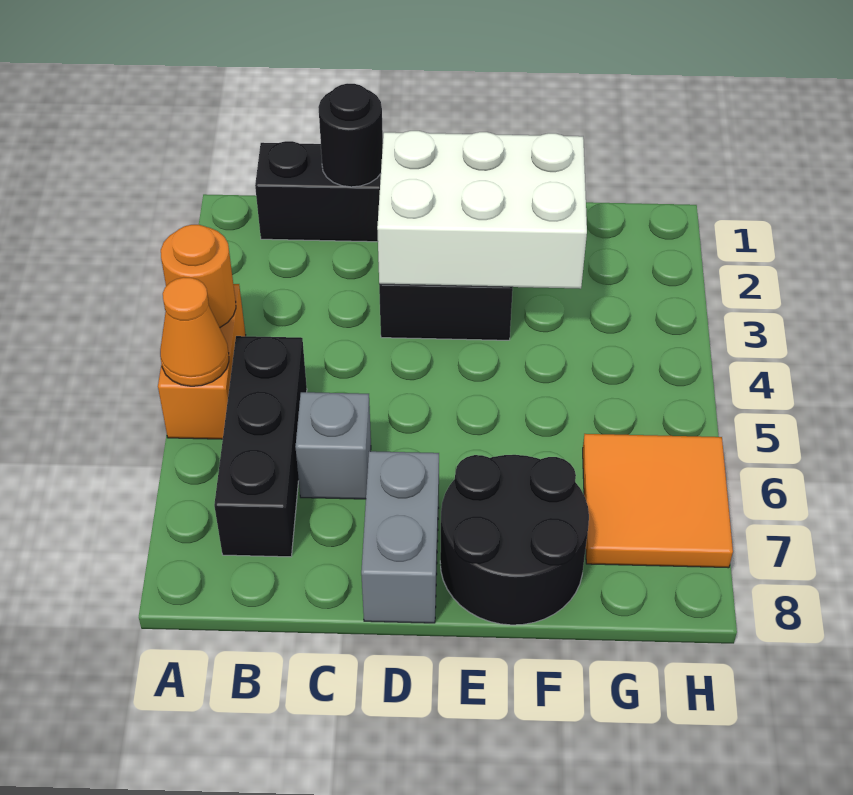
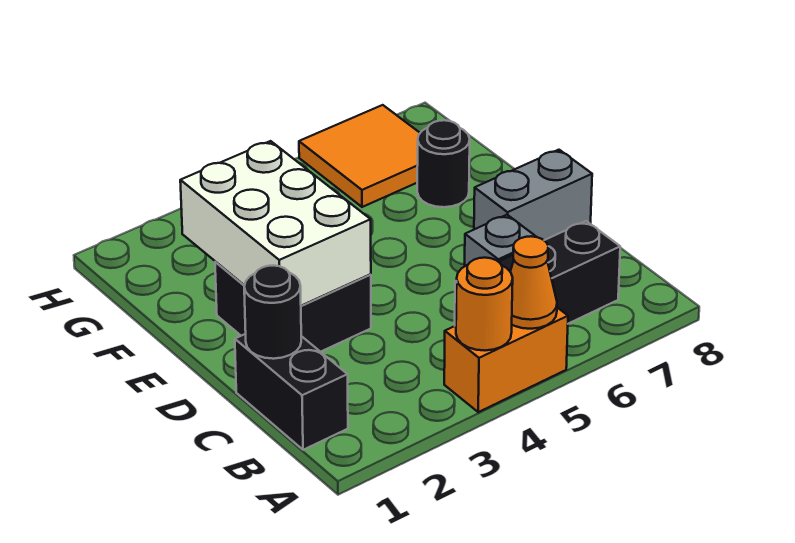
black 2x2 round brick [440,455,589,625] -> black 1x1 round brick [417,120,470,207]

